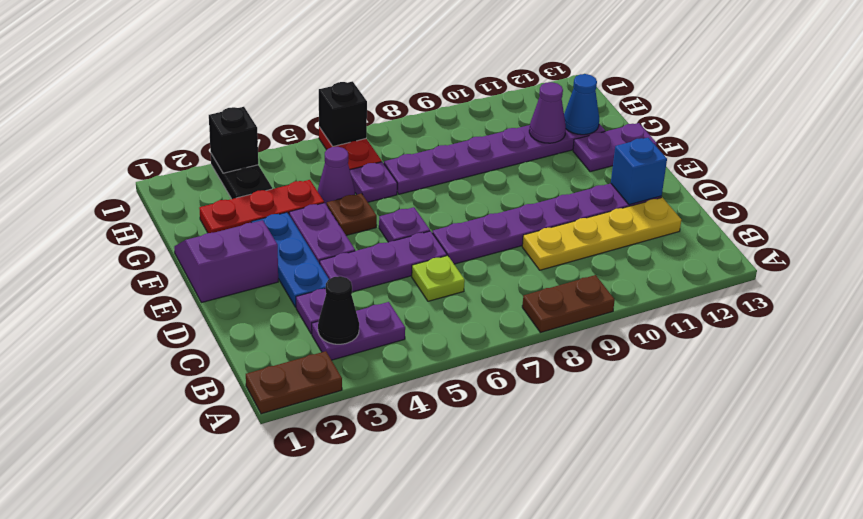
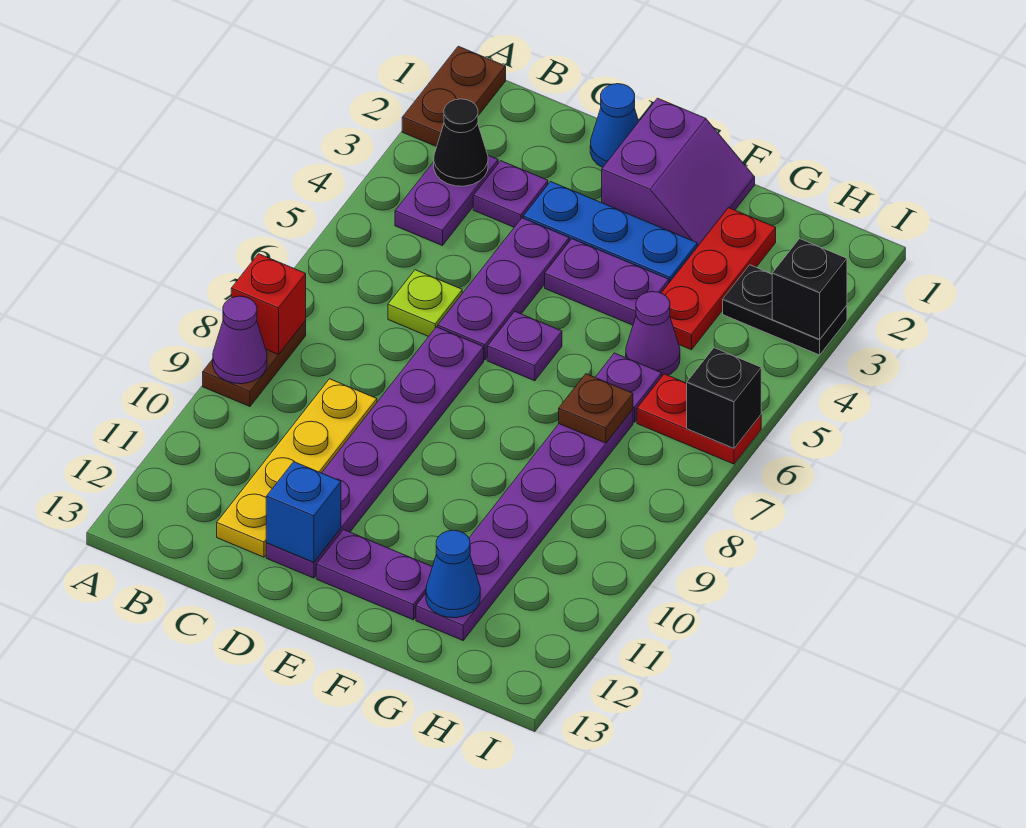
none -> red 1x1 brick [231,254,306,354]
none -> blue 1x1 cone [590,84,639,168]
brown 1x1 plate [327,193,377,235] -> brown 1x1 plate moved to [559,374,633,443]
purple 1x2 plate [573,123,657,172] -> purple 1x2 plate turned to [316,530,432,620]
purple 1x1 cone [529,82,566,143] -> purple 1x1 cone moved to [213,296,267,384]

